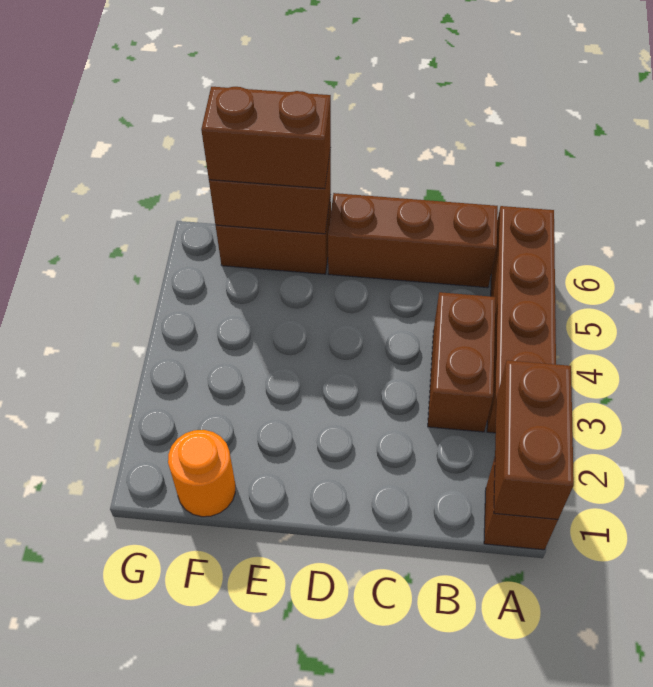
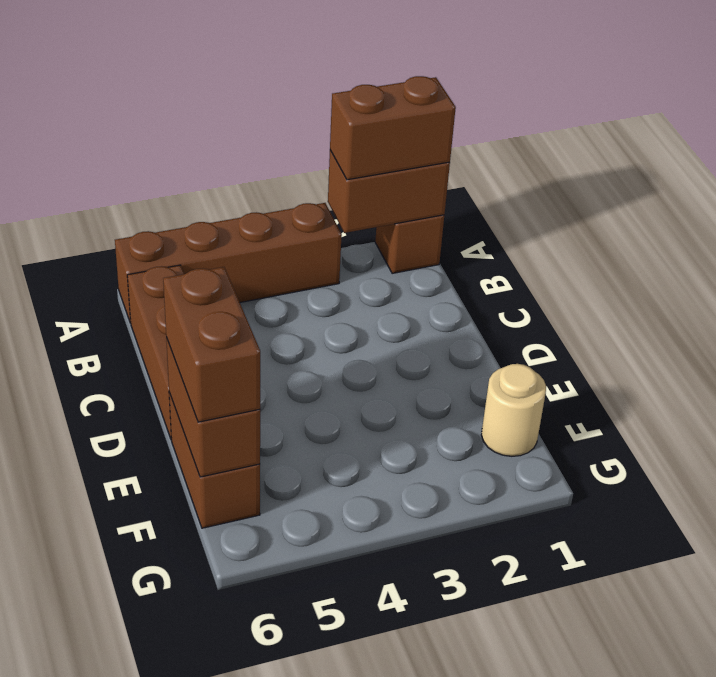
brown 1x2 brick [428,292,496,432] -> brown 1x2 brick moved to [330,76,456,180]
orange 1x1 round brick [168,430,235,517] -> tan 1x1 round brick [481,364,546,456]

